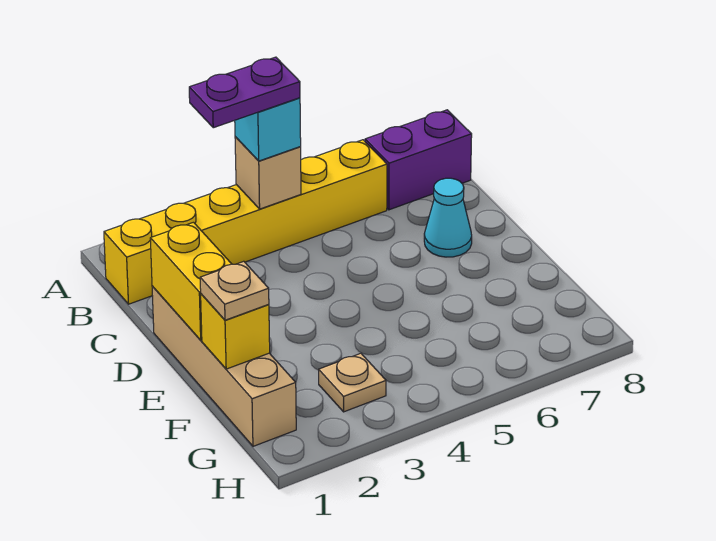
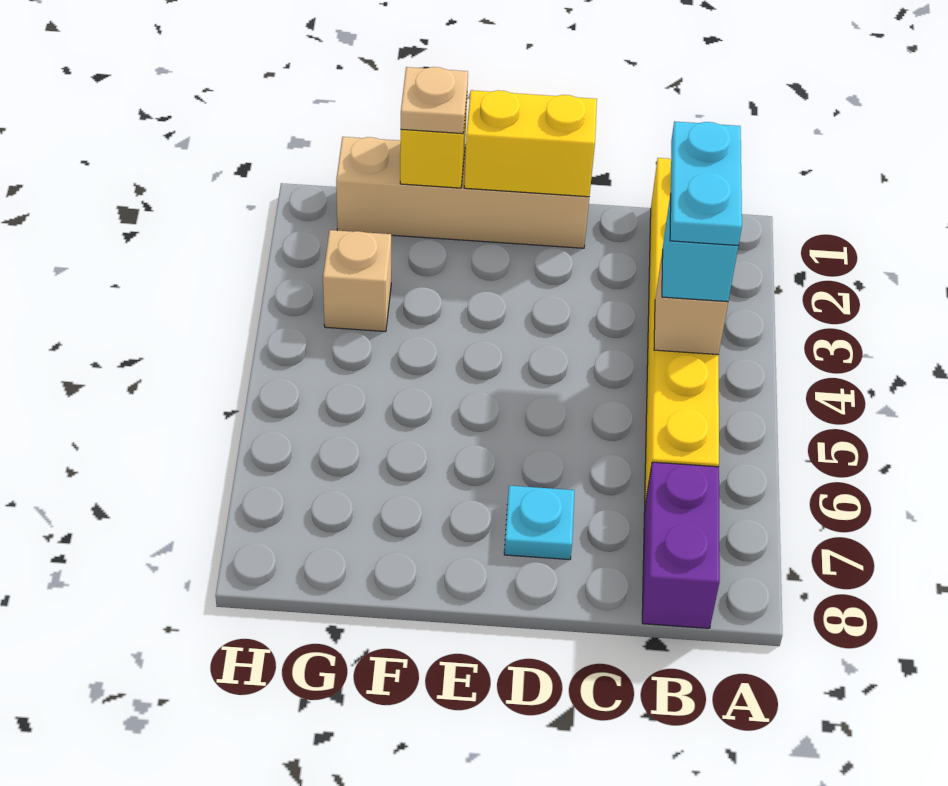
purple 1x2 plate [189,57,300,128] -> cyan 1x2 plate [670,121,742,246]
cyan 1x1 cone [424,178,472,257] -> cyan 1x1 plate [504,486,575,560]
tan 1x1 plate [319,353,386,412] -> tan 1x1 brick [323,230,391,332]

